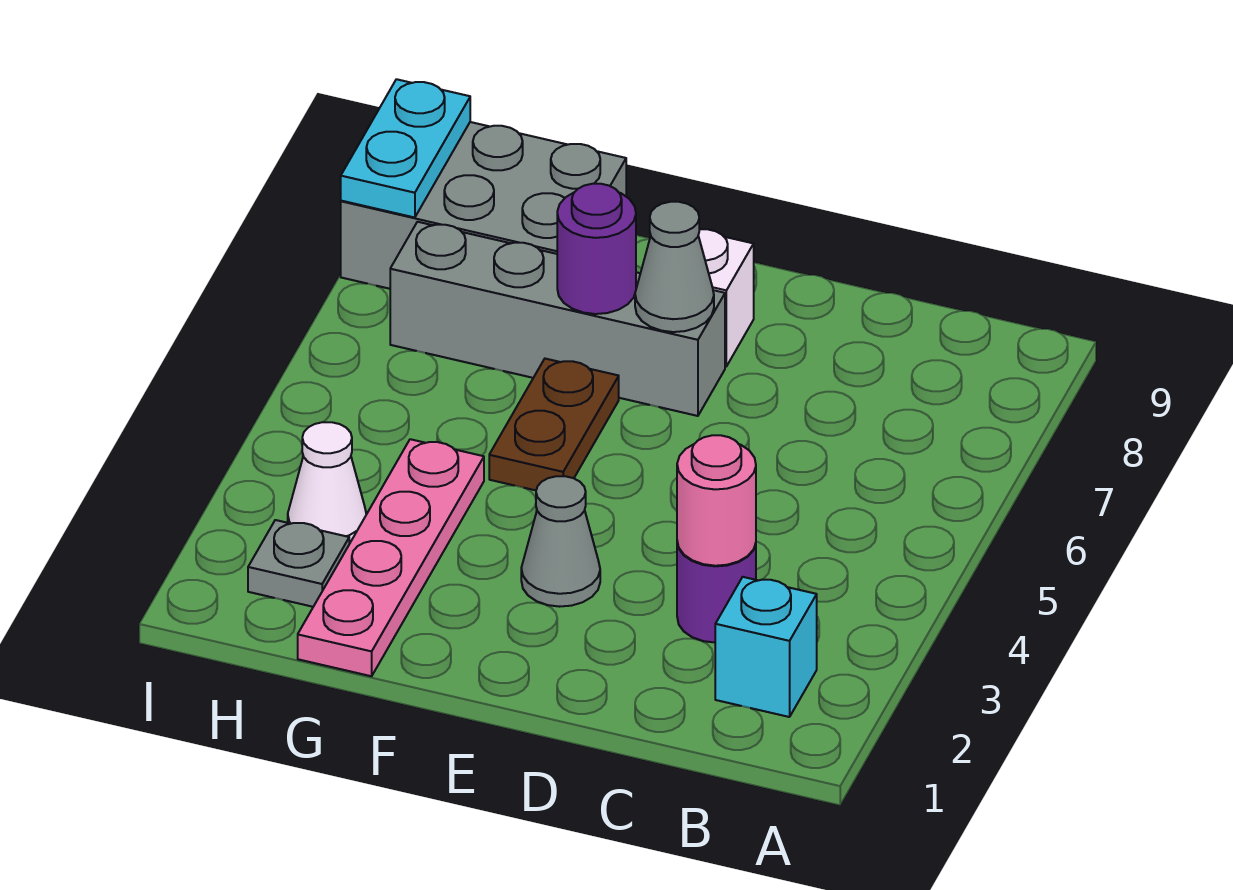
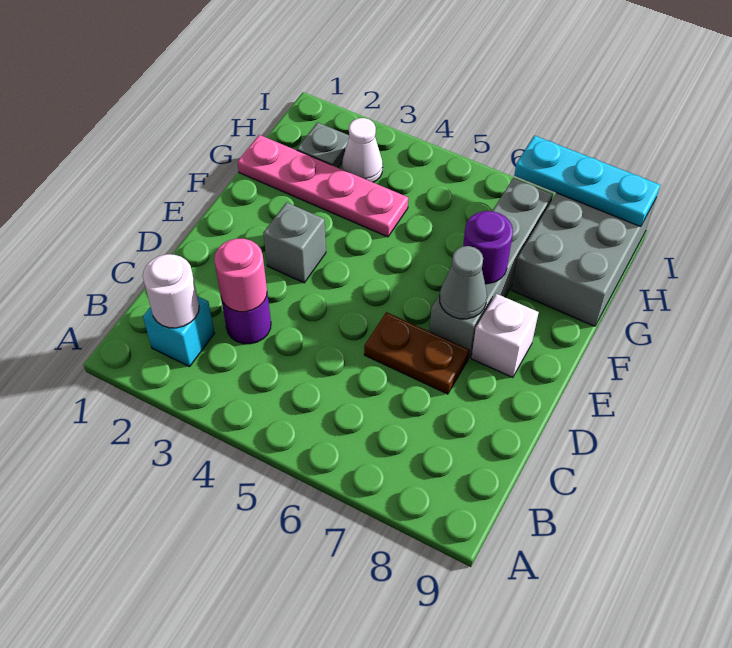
none -> white 1x1 round brick [143,254,199,328]
grey 1x1 cone [521,476,600,607] -> grey 1x1 brick [263,202,326,283]
brown 1x2 plate [489,359,619,490] -> brown 1x2 plate moved to [364,312,470,394]
cyan 1x2 plate [341,79,470,218] -> cyan 1x3 plate [514,136,660,227]

